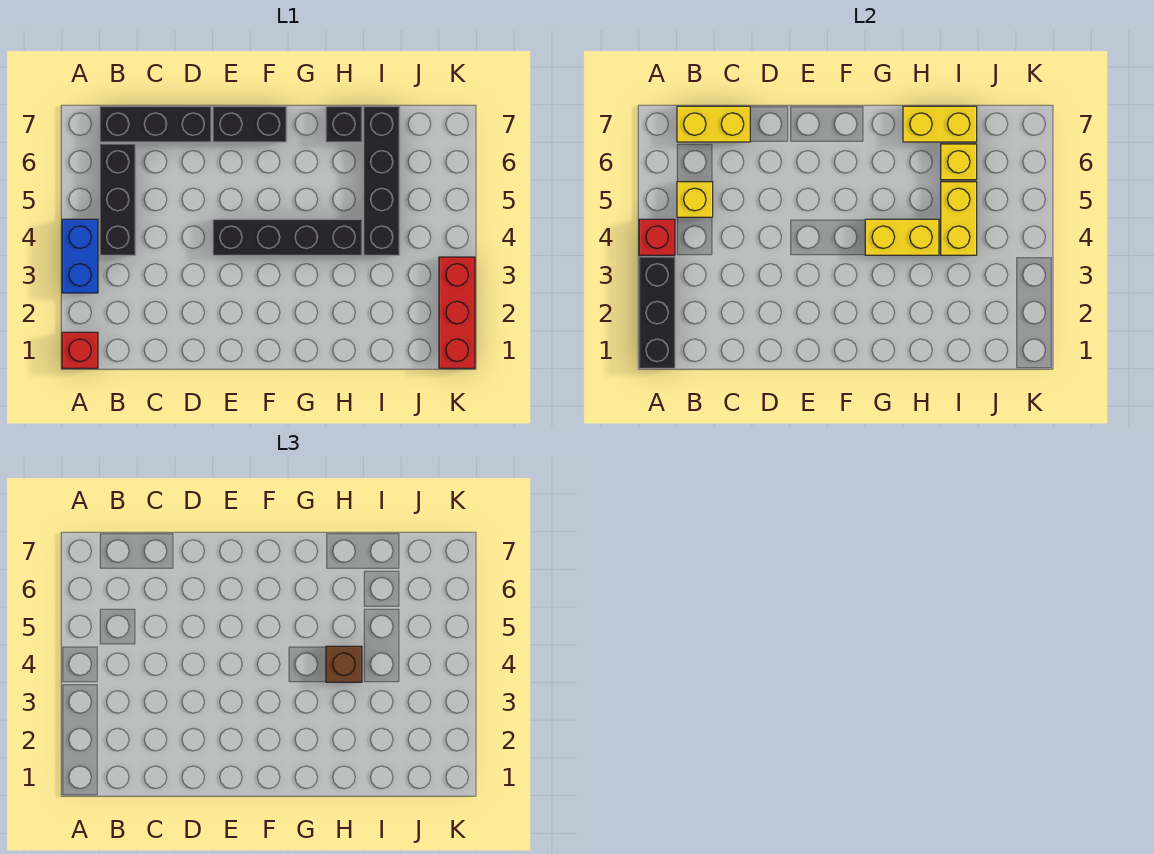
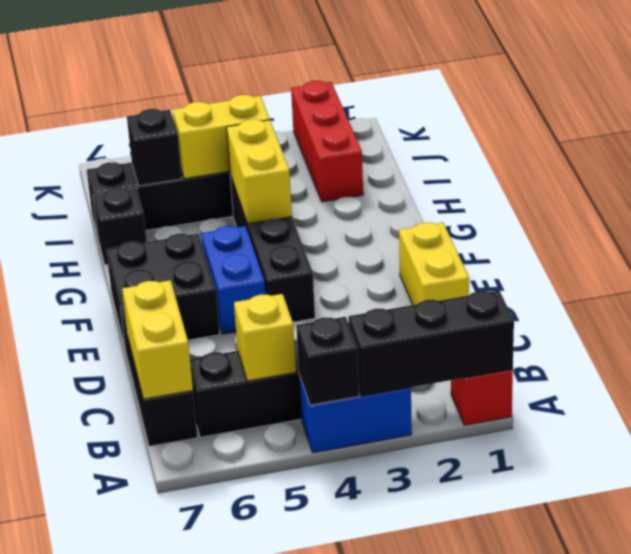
red 1x1 brick [639,219,675,255] -> black 1x1 brick [296,317,359,405]
none -> blue 1x2 brick [201,226,265,334]
black 1x2 brick [213,106,287,142] -> black 2x2 brick [106,234,220,350]
brown 1x1 brick [326,646,362,682] -> none
yellow 1x2 brick [903,106,977,142] -> yellow 1x2 brick moved to [399,222,469,305]
yellow 1x1 brick [941,144,977,180] -> black 1x1 brick [127,109,182,186]
red 1x3 brick [439,257,475,368] -> red 1x3 brick turned to [291,81,363,202]

